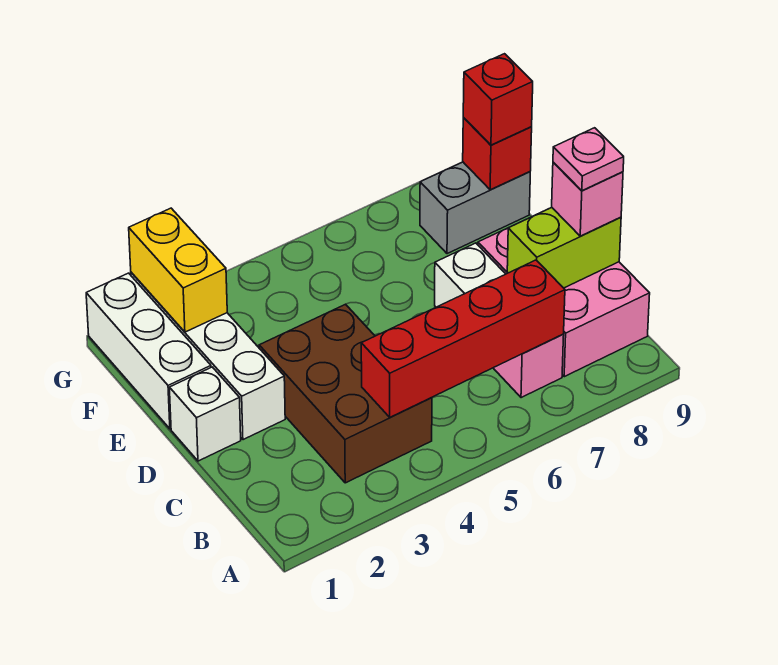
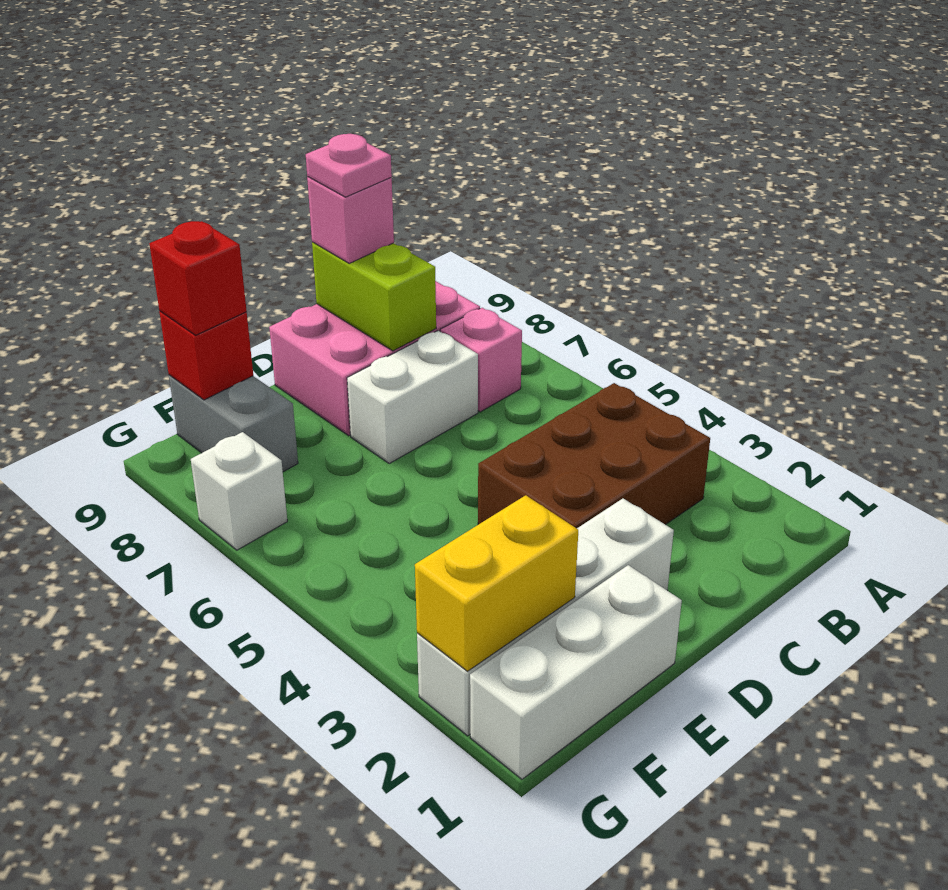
red 1x4 brick [361,260,565,417] -> none
white 1x1 brick [169,367,241,461] -> white 1x1 brick moved to [191,432,287,550]

